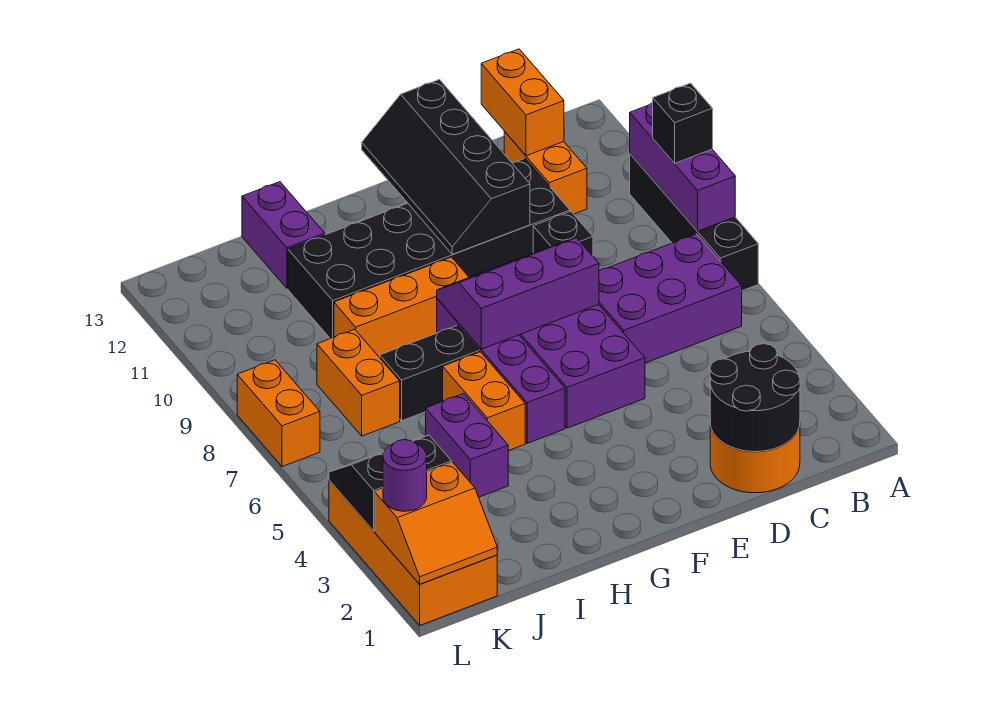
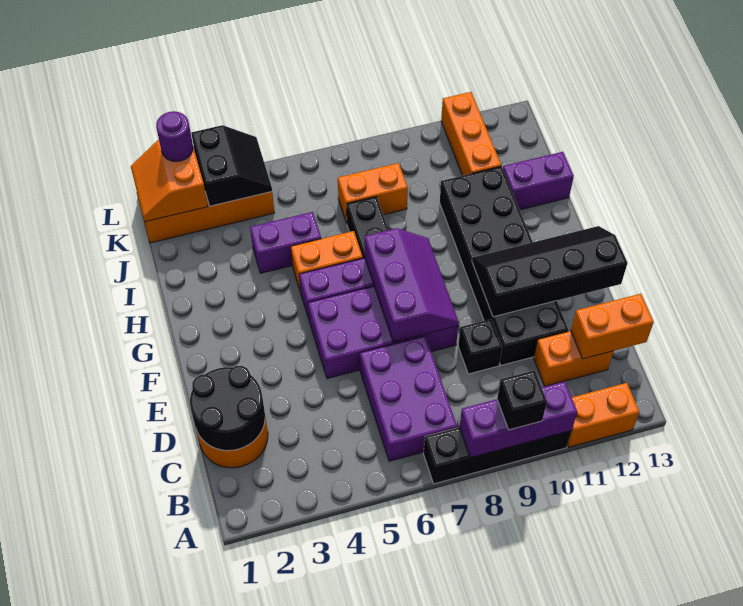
orange 1x3 brick [334,257,469,358] -> orange 1x3 brick moved to [441,92,501,176]
orange 1x2 brick [237,360,320,467] -> orange 1x2 brick moved to [567,383,639,447]

